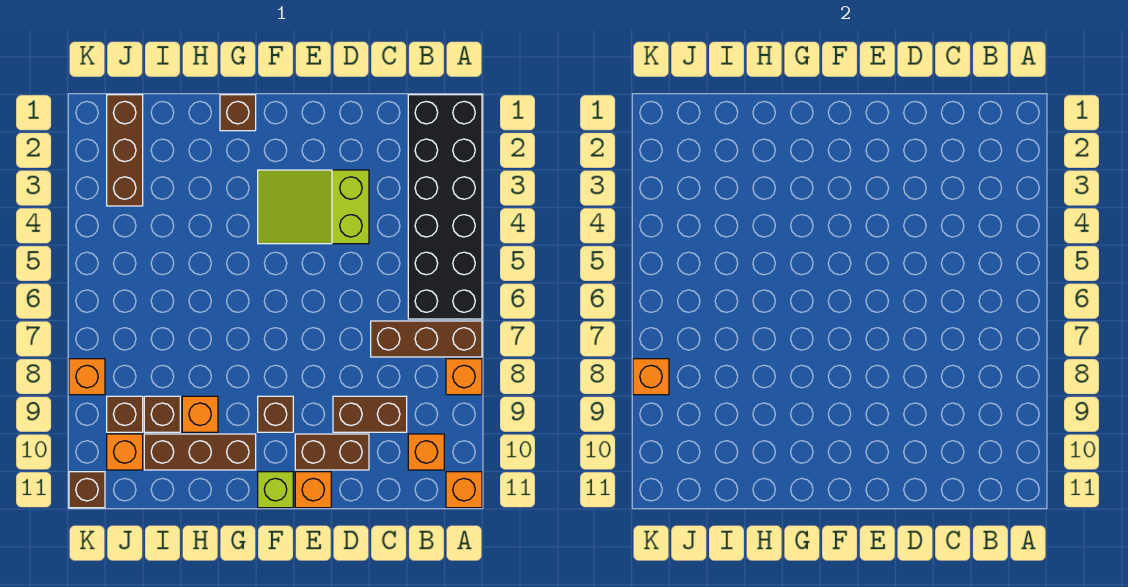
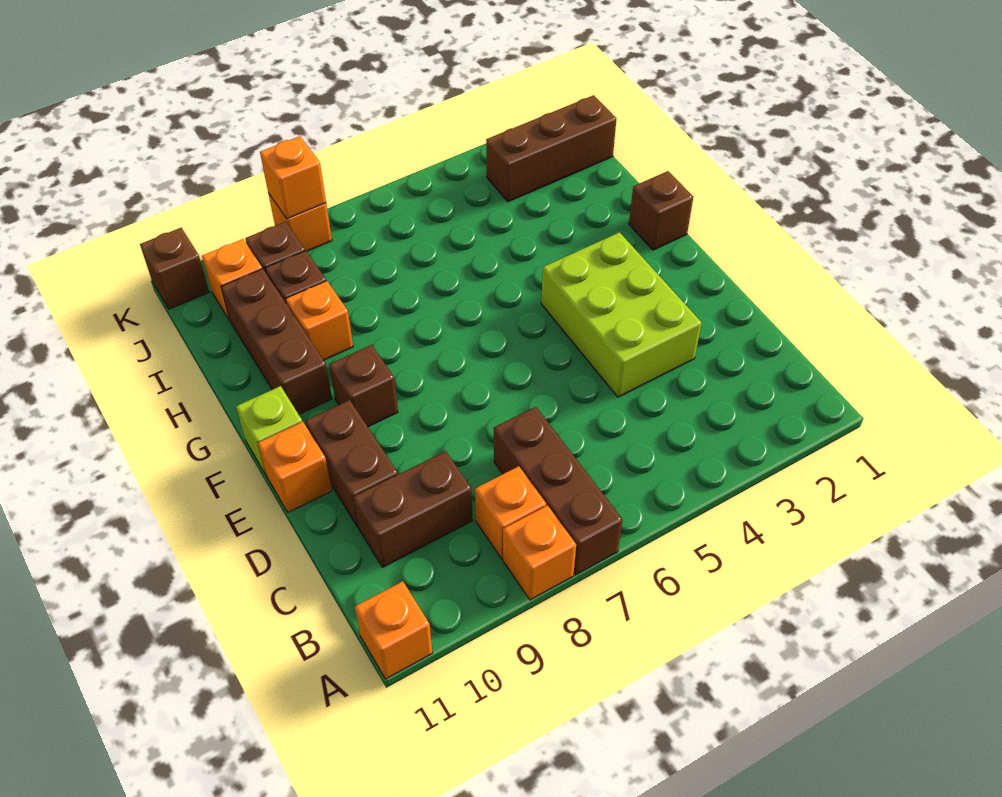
black 2x6 brick [408,95,482,319] -> none
orange 1x1 brick [408,434,444,470] -> orange 1x1 brick moved to [475,466,546,559]
brown 1x2 brick [333,396,407,432] -> brown 1x2 brick turned to [353,451,473,567]
lime 2x3 slope [258,170,369,244] -> lime 2x3 brick [541,232,702,397]

